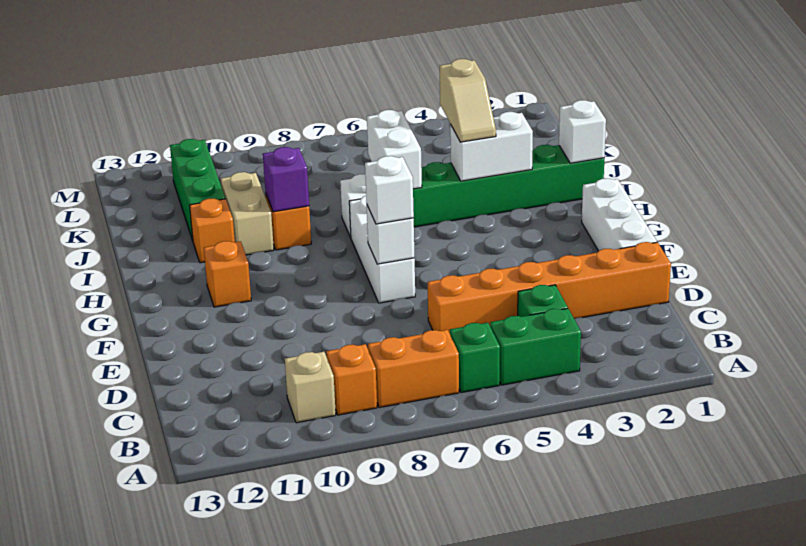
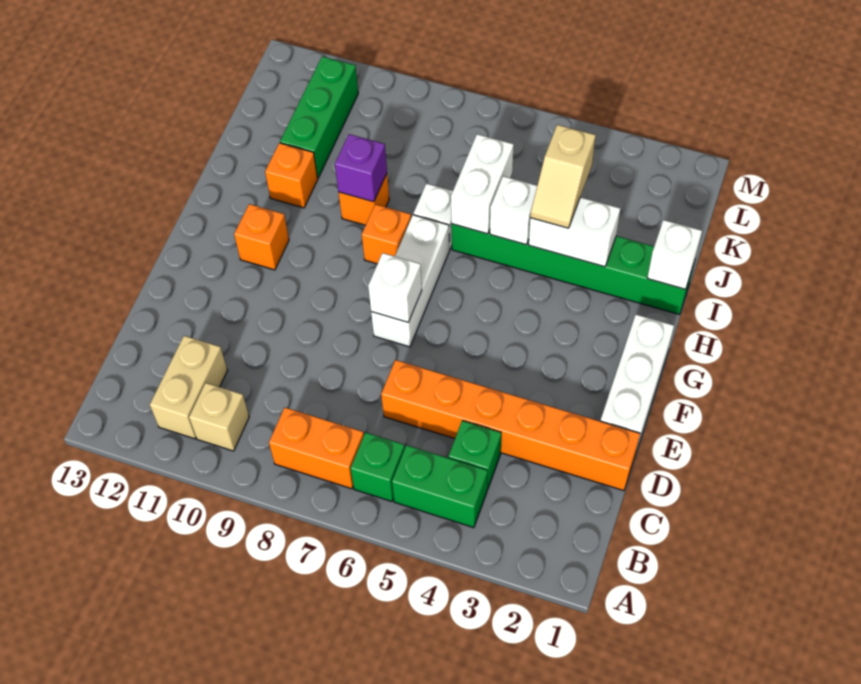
orange 1x1 brick [326,344,377,415] -> orange 1x1 brick moved to [362,204,411,264]
white 1x1 brick [365,156,414,224] -> white 1x1 brick moved to [490,176,537,245]
tan 1x2 brick [220,172,274,255] -> tan 1x2 brick moved to [150,336,227,439]

